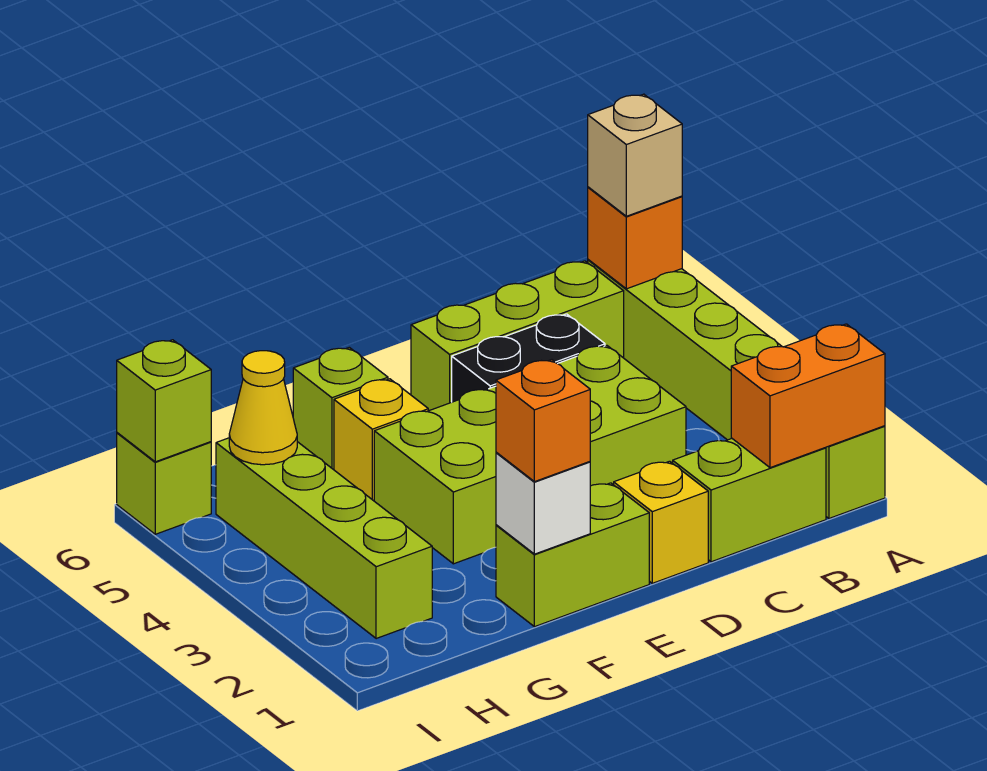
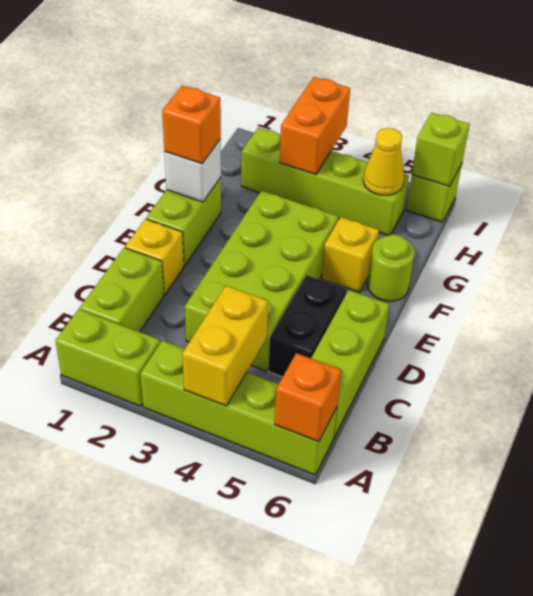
orange 1x2 brick [731,324,885,468] -> orange 1x2 brick moved to [279,77,350,175]
none -> yellow 1x2 brick [182,286,268,406]
tan 1x1 brick [588,94,682,216] -> none
lime 1x1 brick [293,347,388,469] -> lime 1x1 round brick [368,235,415,301]

